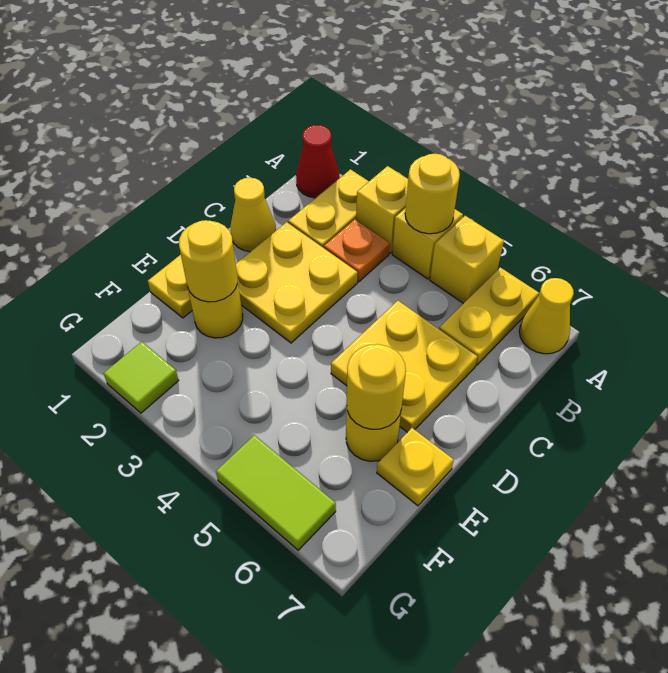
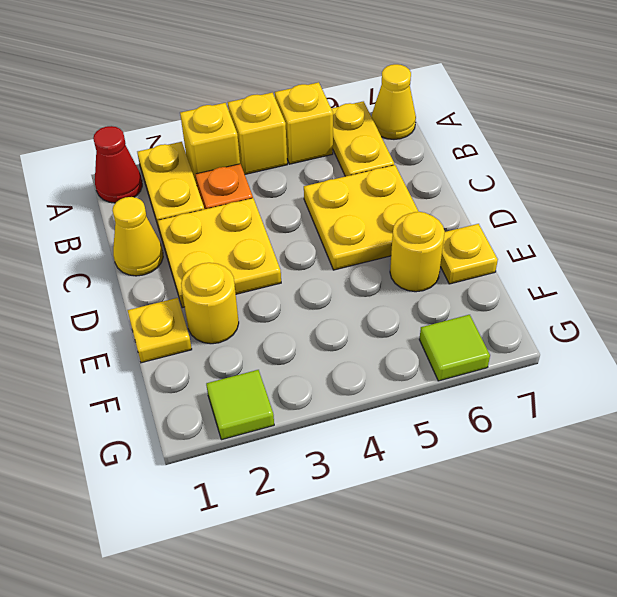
yellow 1x1 round brick [405,154,460,234] -> none
yellow 1x1 round brick [179,220,238,302] -> none
yellow 1x1 round brick [347,344,406,429] -> none
lime 1x2 tile [216,435,336,550] -> lime 1x1 tile [419,315,490,381]

